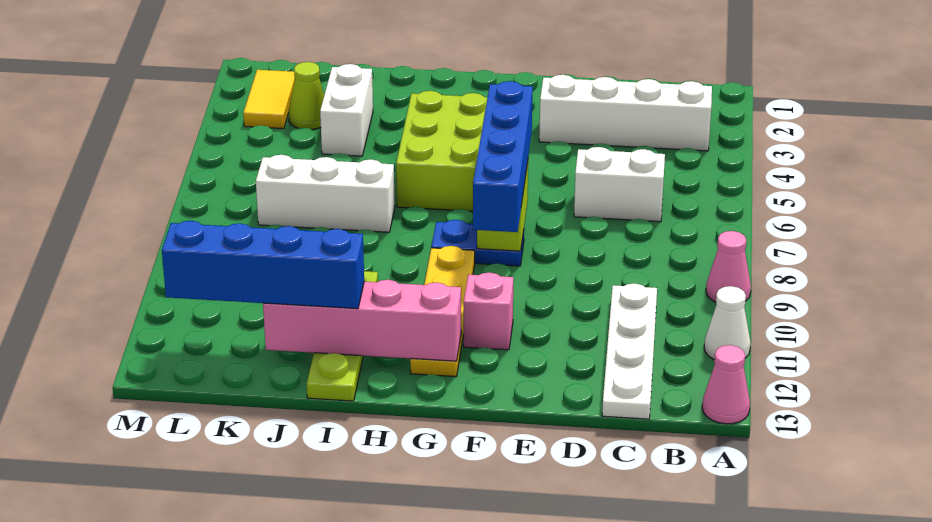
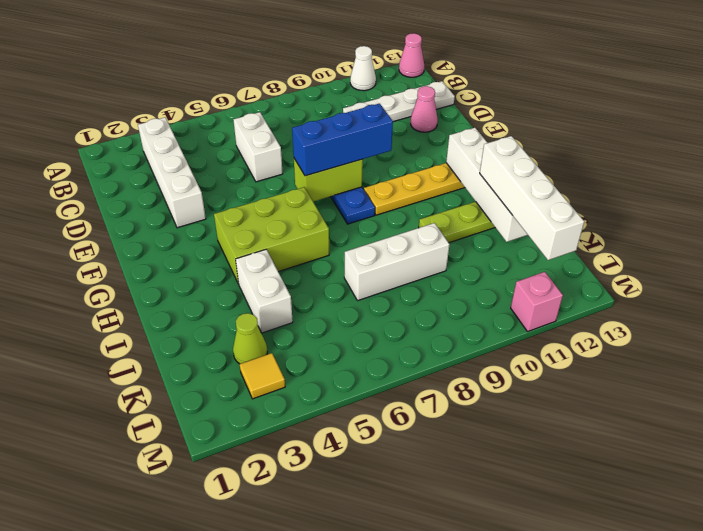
pink 1x1 cone [706,231,751,302] -> pink 1x1 cone moved to [411,86,438,132]
blue 1x4 brick [473,81,533,232] -> blue 1x3 brick [292,103,393,176]
pink 1x1 brick [464,273,513,350] -> pink 1x1 brick moved to [511,272,563,331]
pink 1x4 brick [263,280,461,361] -> white 1x4 brick [446,128,528,242]
white 1x3 brick [256,155,395,232] -> white 1x3 brick turned to [344,223,450,301]
blue 1x4 brick [162,221,364,309] -> white 1x4 brick [480,136,584,260]
white 1x2 brick [320,64,373,156] -> white 1x2 brick turned to [236,249,293,333]
yellow 1x2 tile [243,70,295,129] -> yellow 1x1 tile [240,353,285,399]

